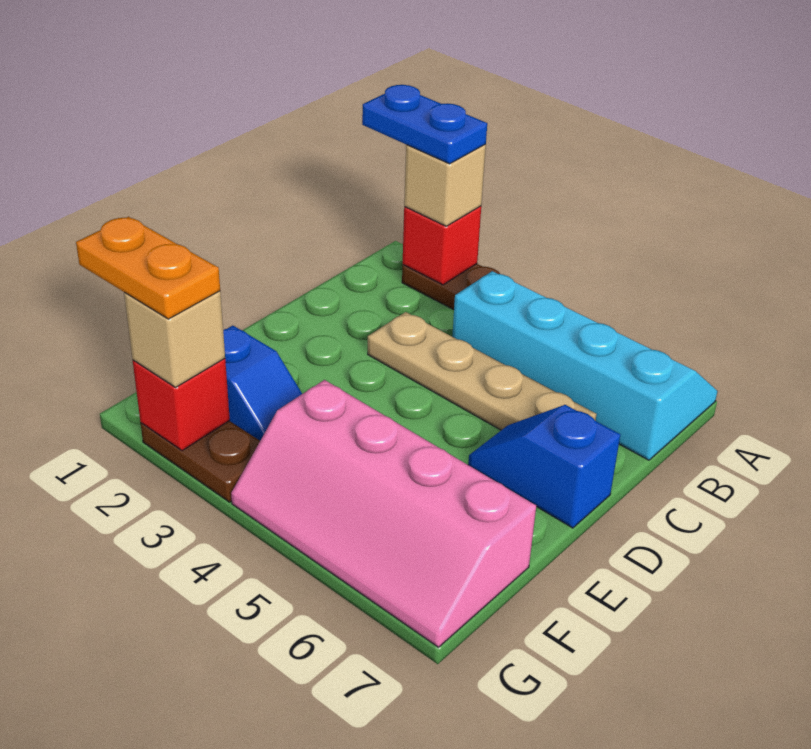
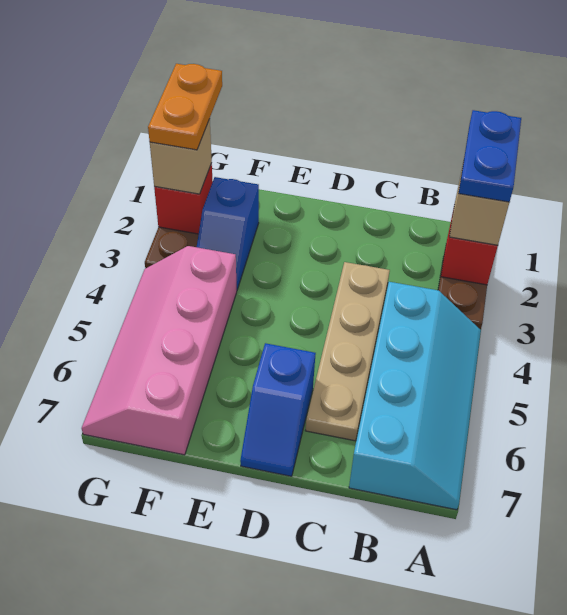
blue 1x2 slope [468,405,620,528] -> blue 1x2 slope turned to [240,343,316,476]

